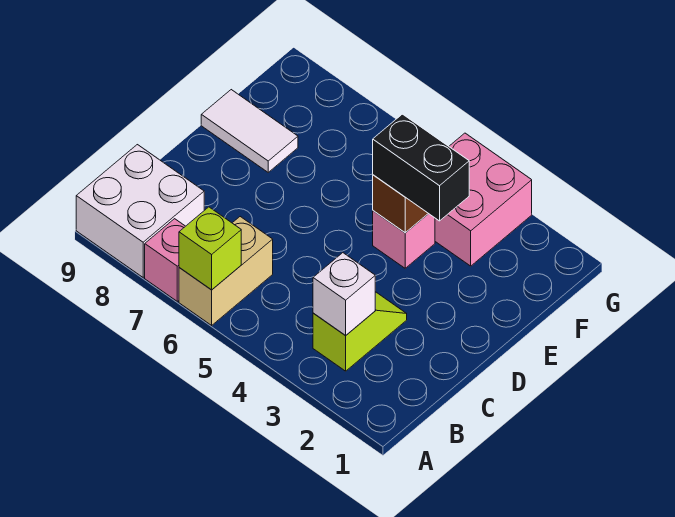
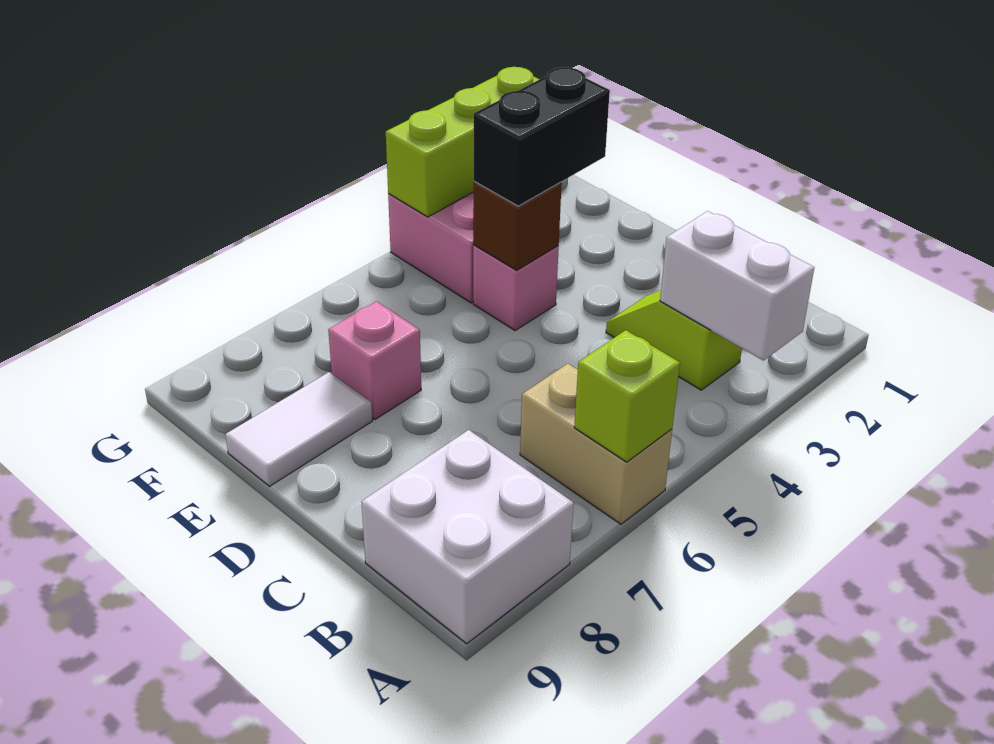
pink 1x1 brick [145,219,185,301] -> pink 1x1 brick moved to [328,301,421,419]
white 1x1 brick [313,253,375,336] -> white 1x2 brick [660,211,814,361]
none -> lime 1x3 brick [386,67,539,217]

